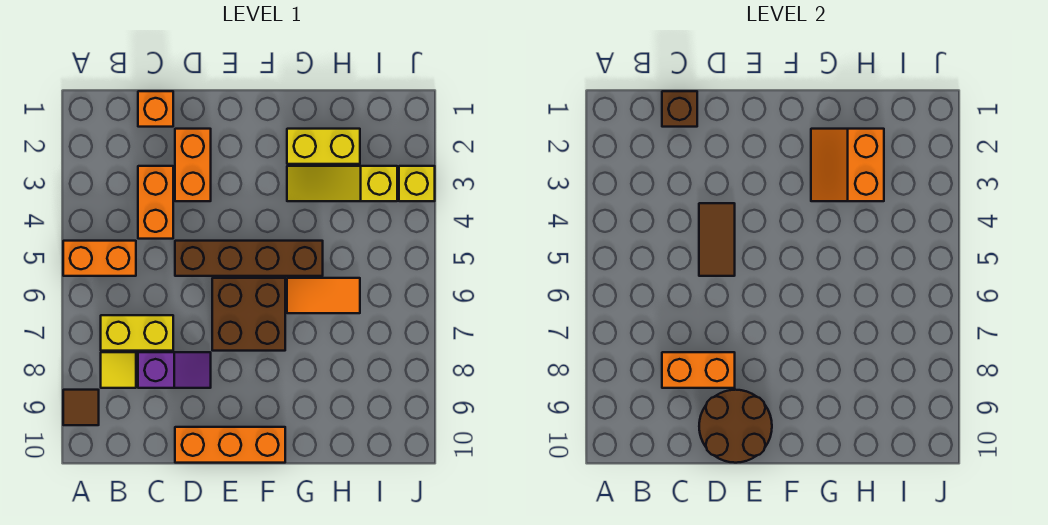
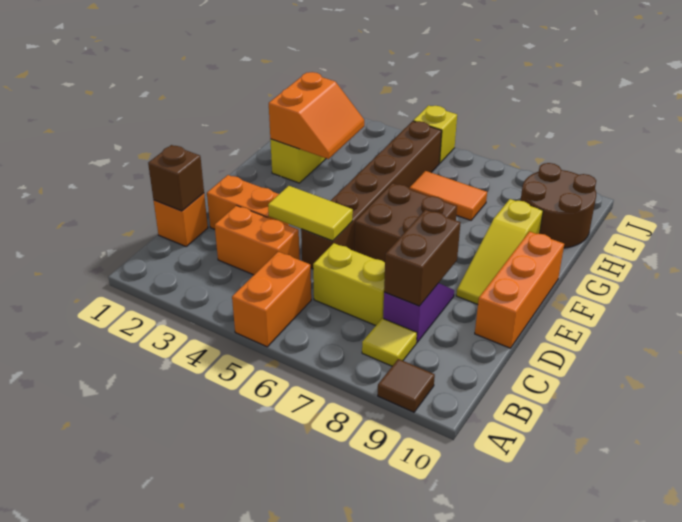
yellow 1x2 brick [101,315,173,351] -> yellow 1x2 brick turned to [313,243,385,326]
orange 1x2 brick [662,352,735,388] -> brown 1x2 brick [384,210,460,306]
brown 1x2 tile [699,203,735,276] -> yellow 1x2 tile [268,186,353,241]
brown 1x4 brick [175,241,323,276] -> brown 1x6 brick [301,121,442,269]
brown 2x2 round brick [699,390,772,463] -> brown 2x2 round brick moved to [521,163,596,248]
orange 2x2 slope [811,129,884,201] -> orange 2x2 slope turned to [269,72,364,159]
yellow 1x3 slope [287,166,397,201] -> yellow 1x3 slope moved to [456,199,543,304]
orange 1x2 tile [287,278,360,313] -> orange 1x2 tile turned to [409,171,487,220]
yellow 1x1 brick [399,166,435,201] -> yellow 1x1 brick moved to [413,105,457,163]

